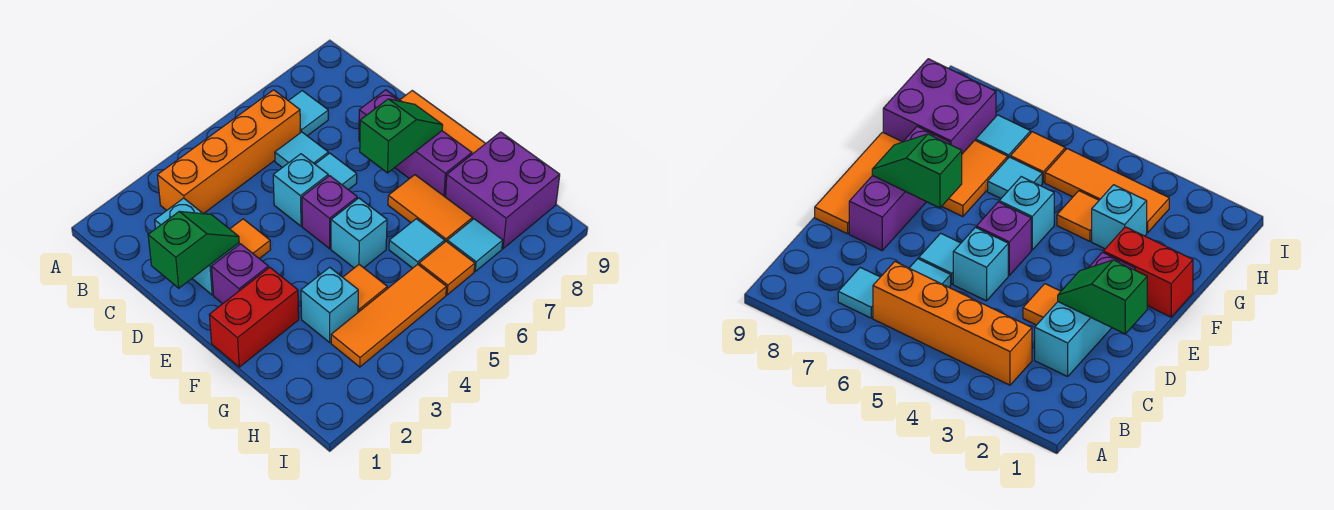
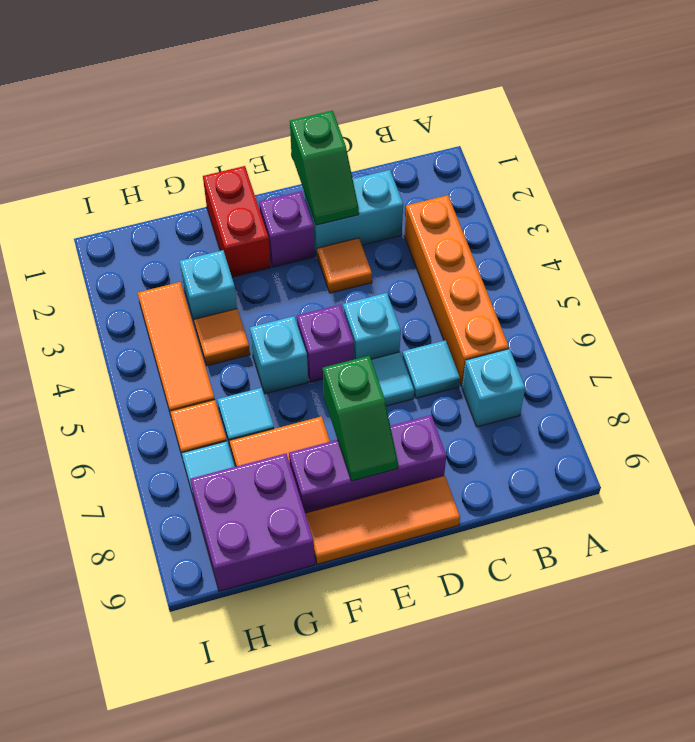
cyan 1x1 tile [289,91,328,136] -> cyan 1x1 brick [462,349,525,427]

